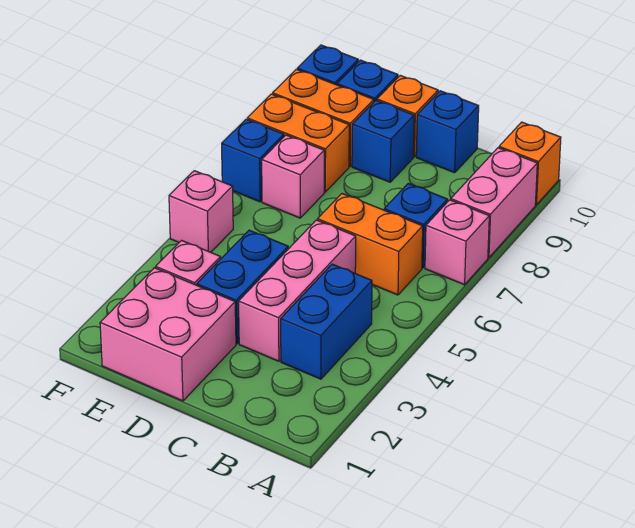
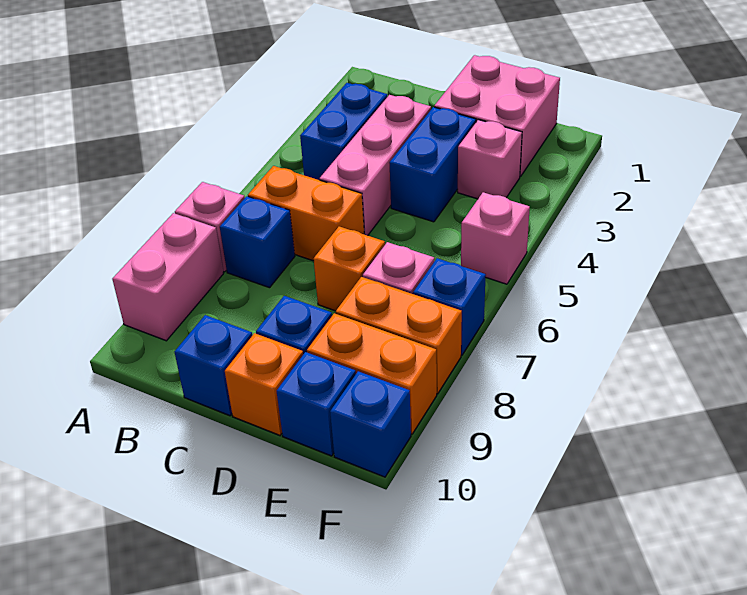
orange 1x1 brick [499,122,561,205] -> orange 1x1 brick moved to [314,227,385,311]

